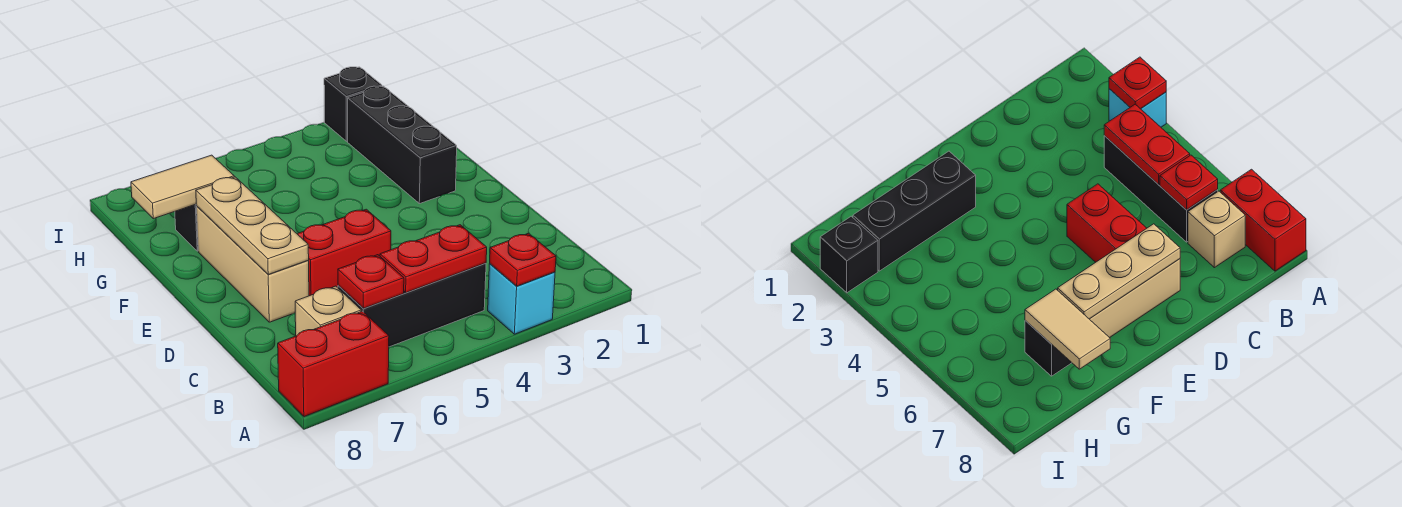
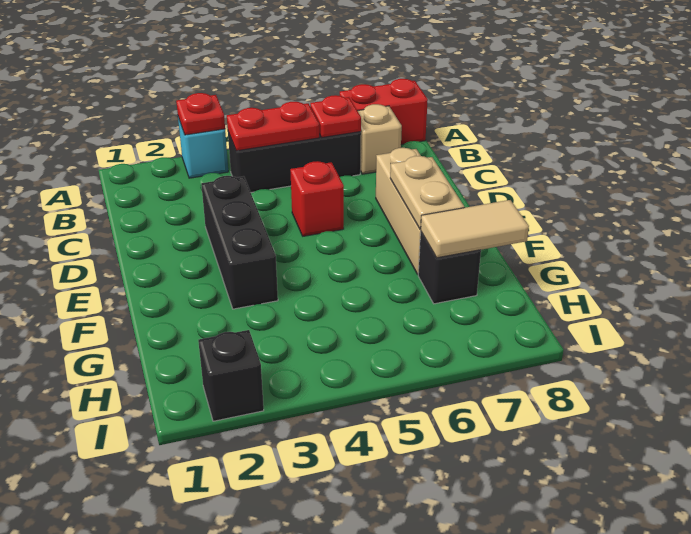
red 1x2 brick [298,209,391,296] -> red 1x1 brick [290,161,344,236]
tan 1x3 plate [196,177,309,274] -> tan 1x2 plate [390,156,464,229]
black 1x3 brick [348,86,457,204] -> black 1x3 brick moved to [201,176,278,309]

